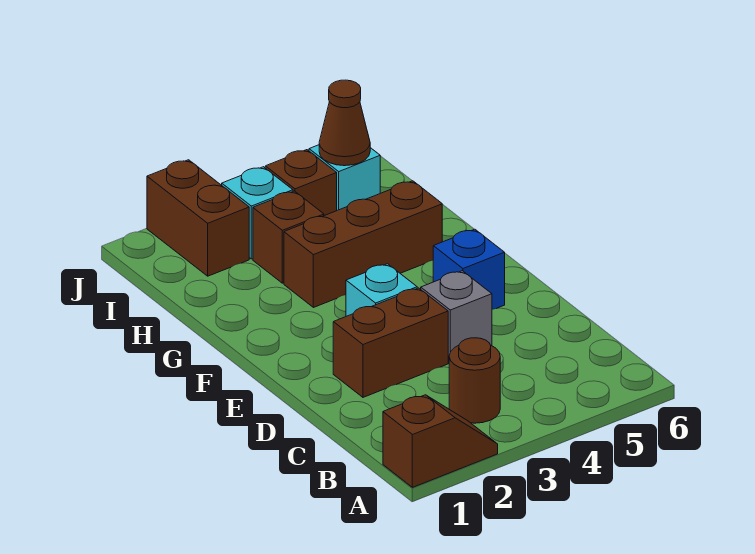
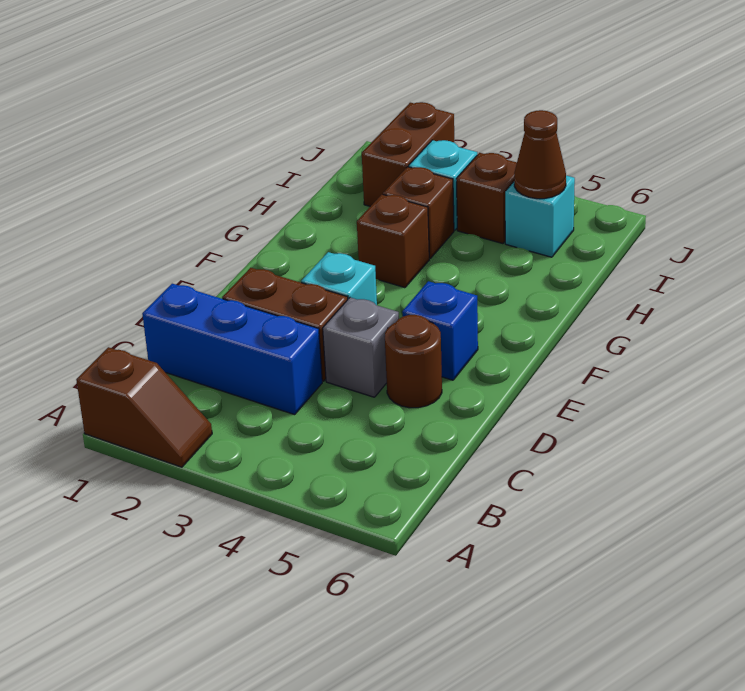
brown 1x1 round brick [449,338,500,423] -> brown 1x1 round brick moved to [385,315,442,408]
none -> blue 1x3 brick [142,284,322,415]
brown 1x3 brick [284,181,442,308] -> brown 1x1 brick [357,194,429,288]

